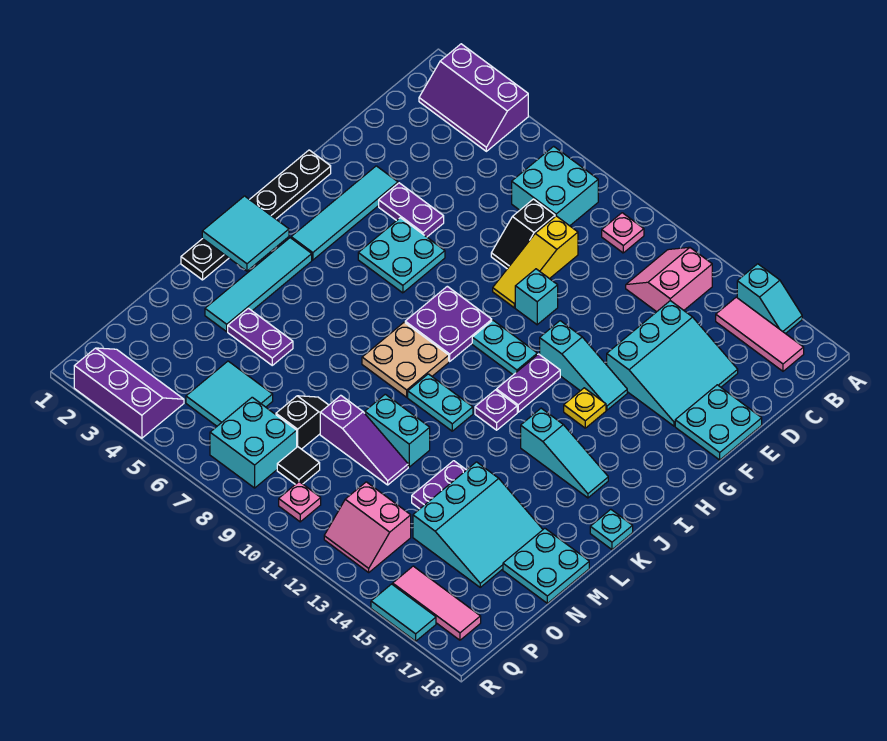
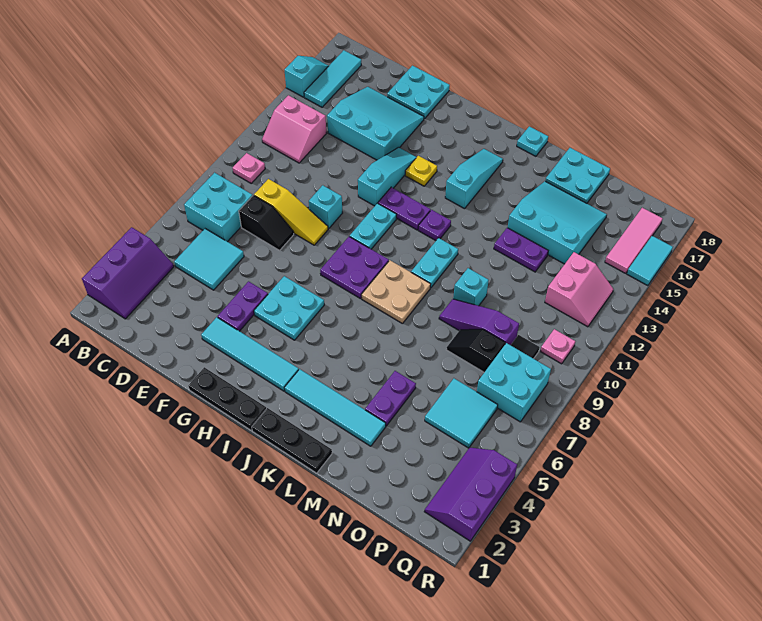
pink 1x3 tile [716,297,804,371] -> cyan 1x3 tile [304,50,361,107]
cyan 2x2 tile [202,196,289,271] -> cyan 2x2 tile moved to [174,229,244,290]
cyan 1x2 brick [365,394,430,467] -> cyan 1x1 brick [453,268,489,306]
purple 1x3 slope [320,395,408,485] -> purple 1x3 slope turned to [439,299,519,345]

